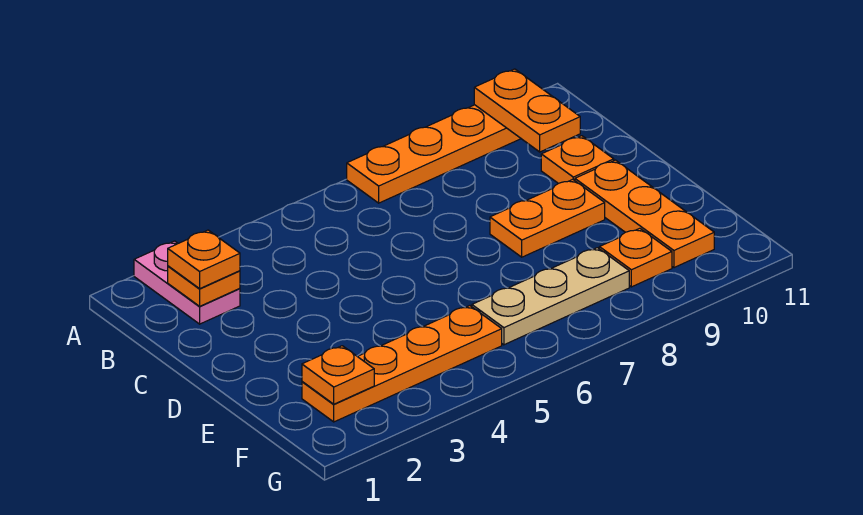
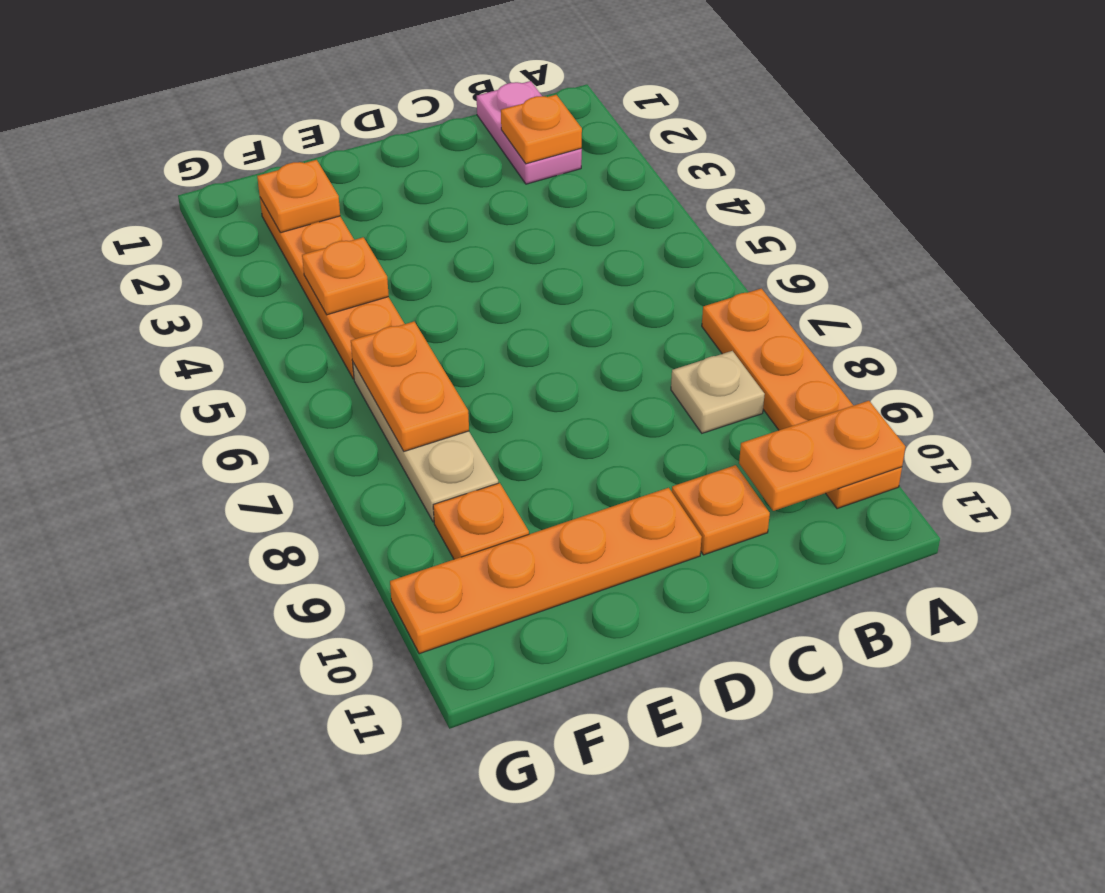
pink 1x2 plate [134,241,240,324] -> pink 1x2 plate turned to [477,81,582,184]
orange 1x1 plate [168,230,240,289] -> orange 1x1 plate moved to [302,237,389,315]
none -> tan 1x1 plate [671,351,765,433]
orange 1x2 plate [490,179,605,257] -> orange 1x2 plate moved to [351,322,469,451]
orange 1x3 plate [575,160,714,268] -> orange 1x4 plate [390,488,702,654]

